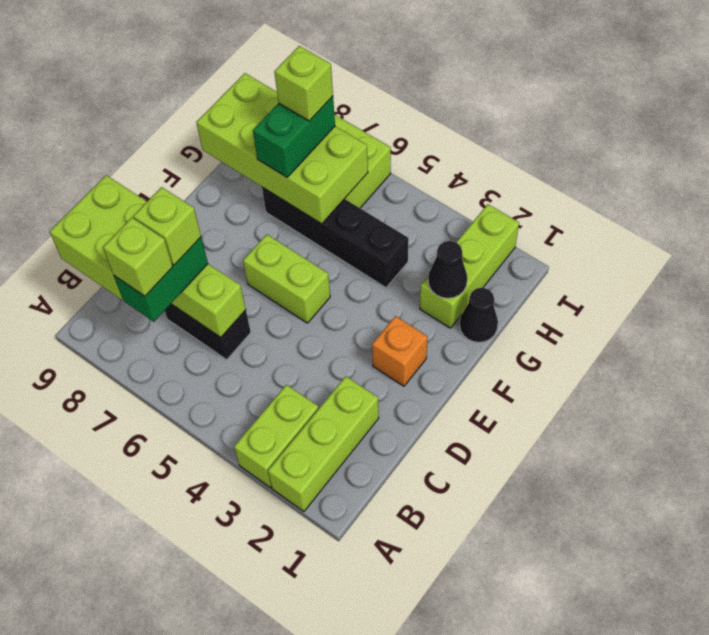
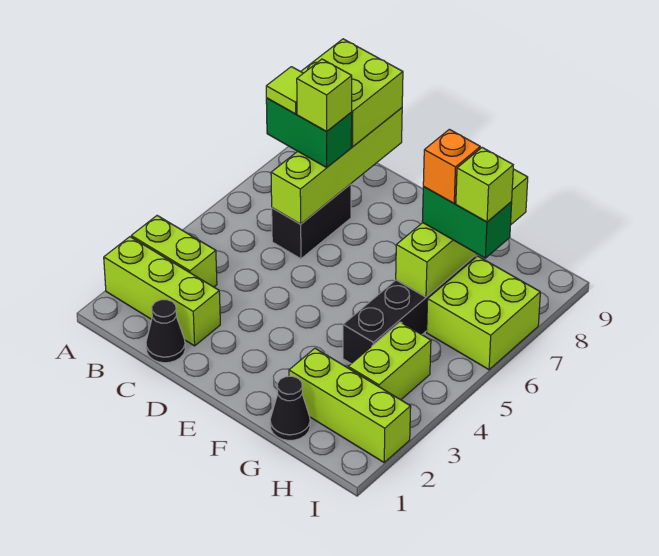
lime 1x1 brick [103,218,173,296] -> lime 1x1 tile [266,67,303,114]
orange 1x1 brick [372,316,428,386] -> orange 1x1 brick moved to [423,129,480,203]
lime 1x2 brick [243,234,330,323] -> lime 1x2 brick moved to [348,322,431,400]
black 1x1 cone [428,241,467,298] -> black 1x1 cone moved to [146,300,185,363]
lime 2x4 brick [196,73,368,224] -> lime 1x4 brick [396,169,528,297]

